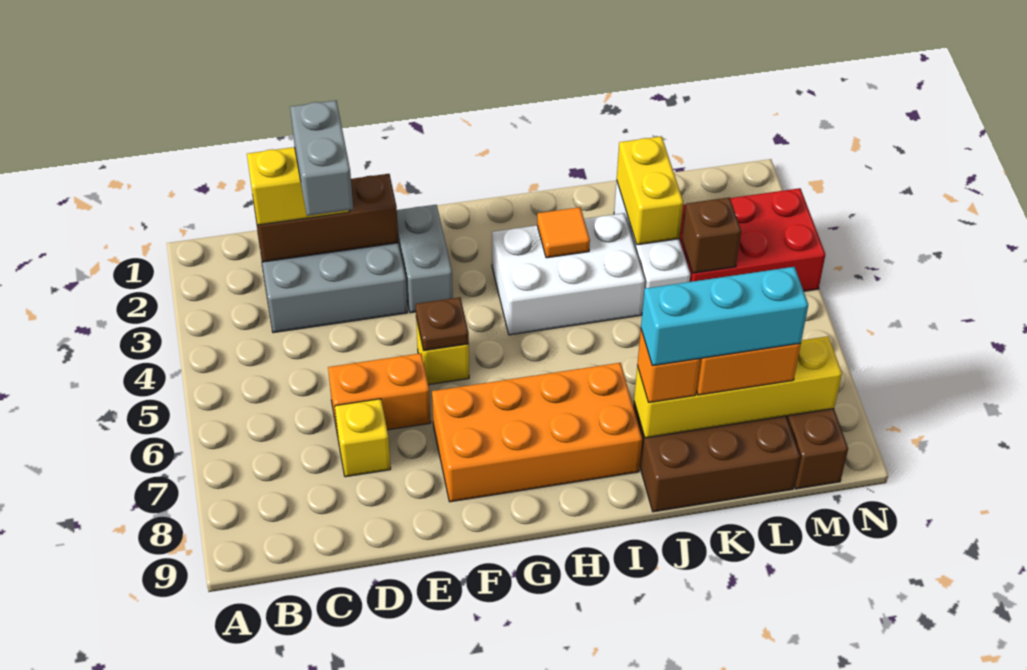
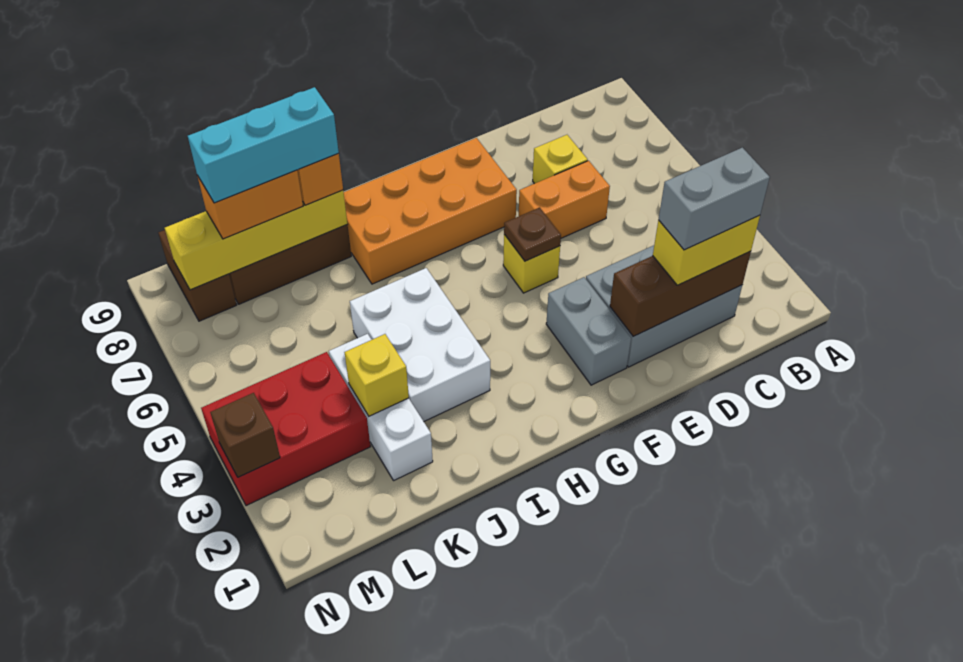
grey 1x2 brick [290,101,353,216] -> grey 1x2 brick turned to [659,148,770,250]
white 2x3 brick [492,213,645,335] -> white 2x3 brick turned to [350,268,490,421]
orange 1x1 tile [537,207,590,258] -> none
yellow 1x2 brick [617,136,683,245] -> yellow 1x1 brick [345,334,409,416]
brown 1x1 brick [682,197,741,273] -> brown 1x1 brick moved to [210,393,280,477]

